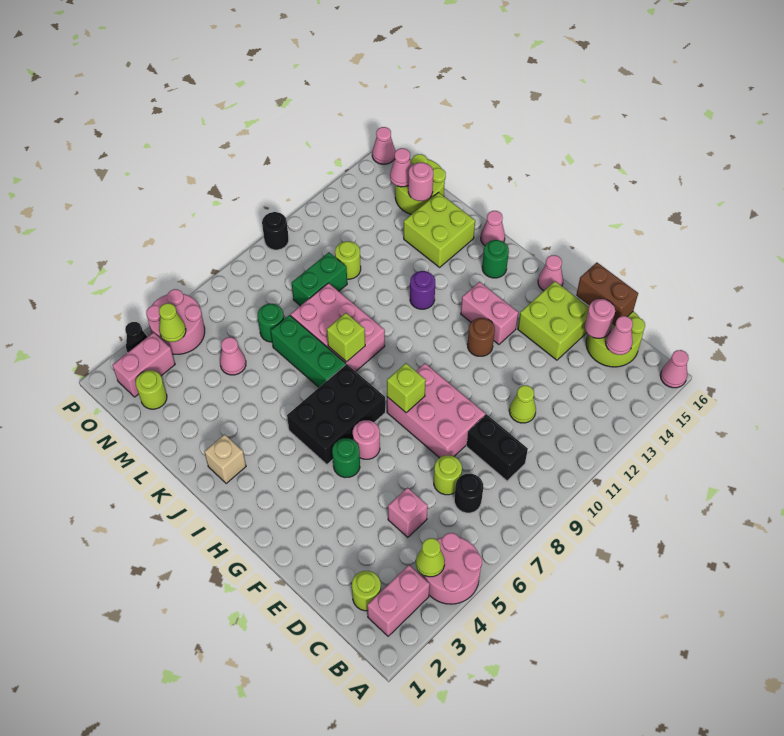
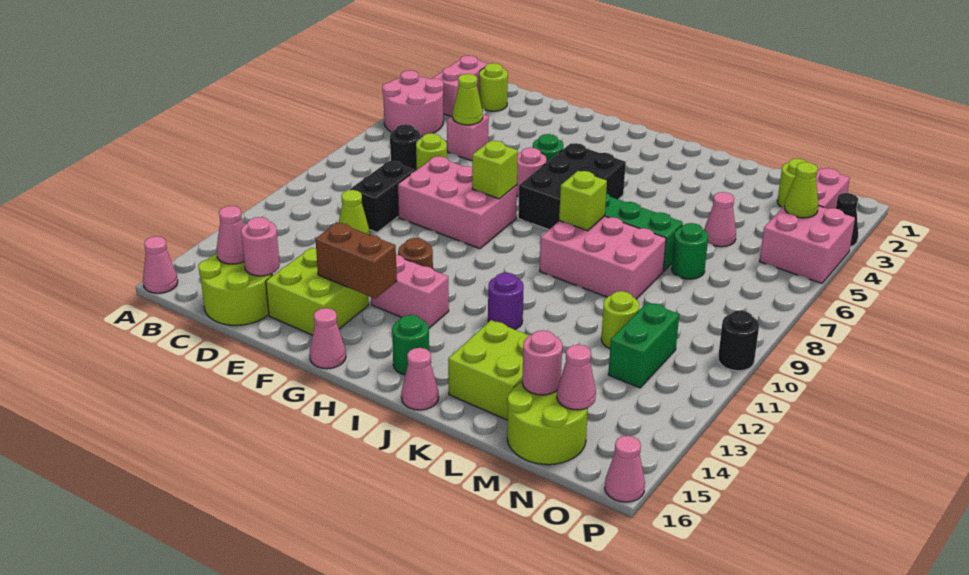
lime 1x1 cone [416,538,445,577] -> lime 1x1 cone moved to [453,74,483,125]
black 1x2 brick [467,414,528,481] -> black 1x2 brick turned to [350,161,415,232]
brown 1x2 brick [576,262,638,325] -> brown 1x2 brick moved to [316,222,397,298]
tan 1x1 brick [204,434,246,484] -> none
green 1x2 brick [292,252,347,306] -> green 1x2 brick moved to [608,302,679,388]
pink 2x2 round brick [146,289,205,354] -> pink 2x2 brick [759,206,855,283]

